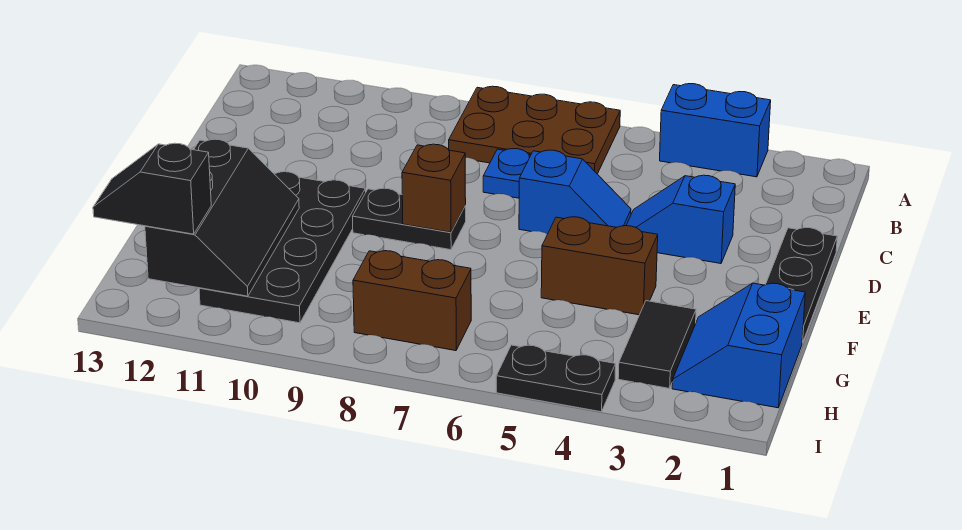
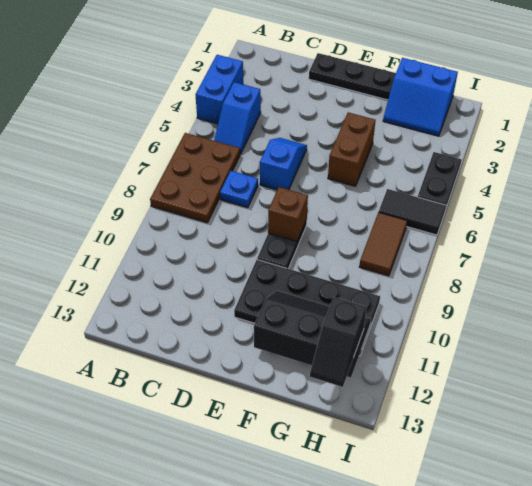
blue 1x2 slope [626,175,735,264] -> blue 1x2 slope moved to [214,82,261,154]
black 1x2 tile [618,301,696,388] -> black 1x2 tile moved to [379,189,446,235]
brown 1x2 brick [353,251,471,351] -> brown 1x2 tile [359,212,407,276]

